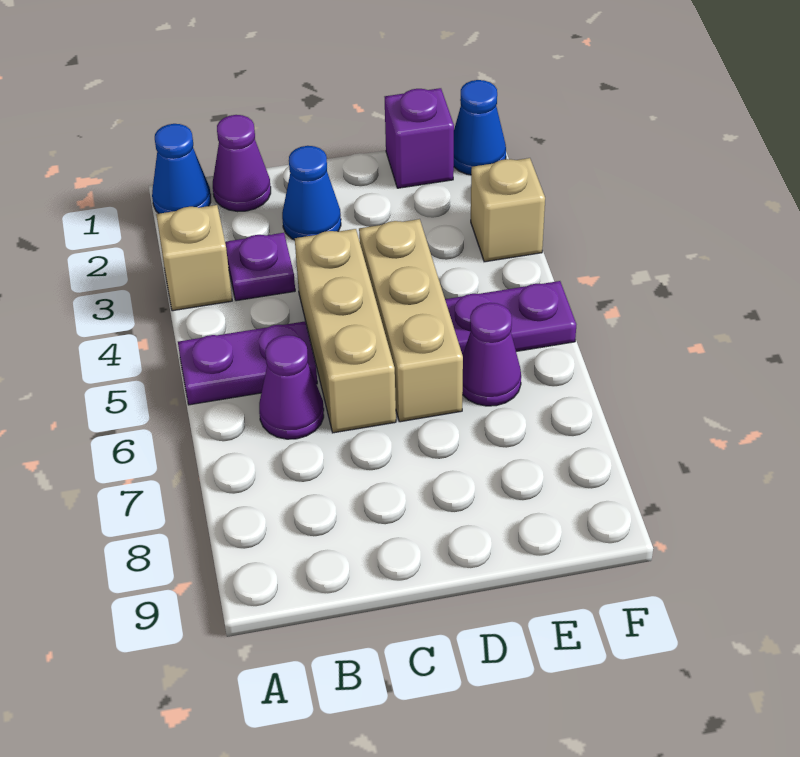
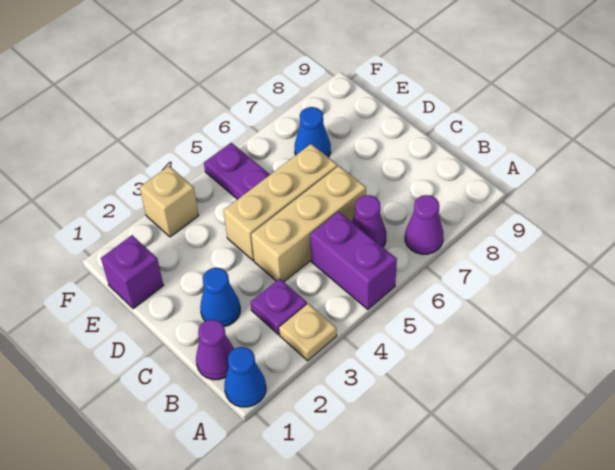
tan 1x1 brick [156,205,232,311] -> tan 1x1 plate [279,303,337,361]
purple 1x2 plate [178,321,317,405] -> purple 1x2 brick [310,212,397,309]
purple 1x1 cone [462,303,521,406] -> purple 1x1 cone moved to [405,195,443,254]
blue 1x1 cone [454,80,506,175] -> blue 1x1 cone moved to [295,107,331,157]

